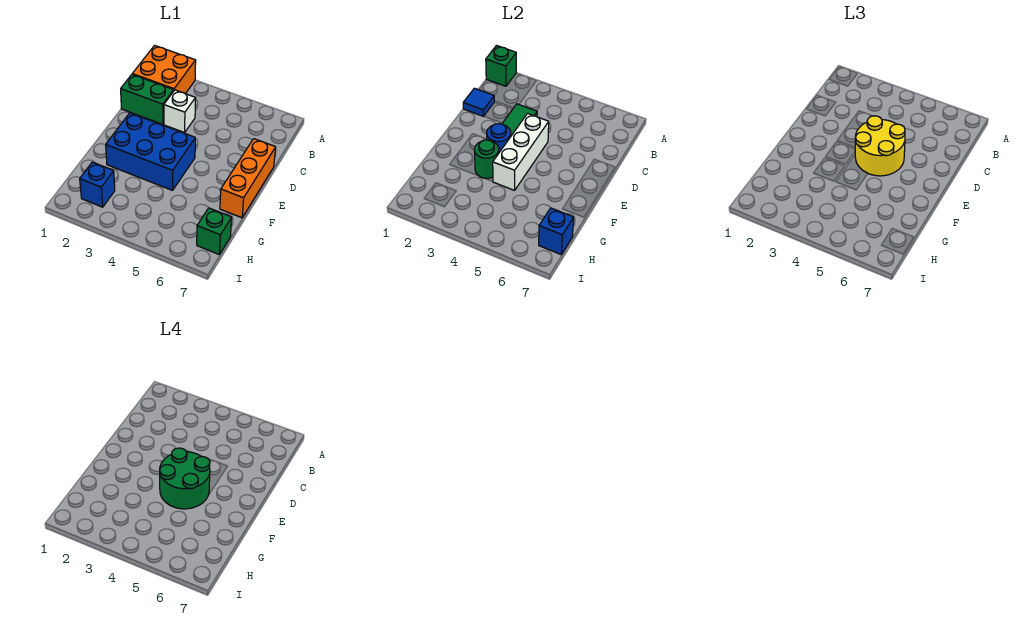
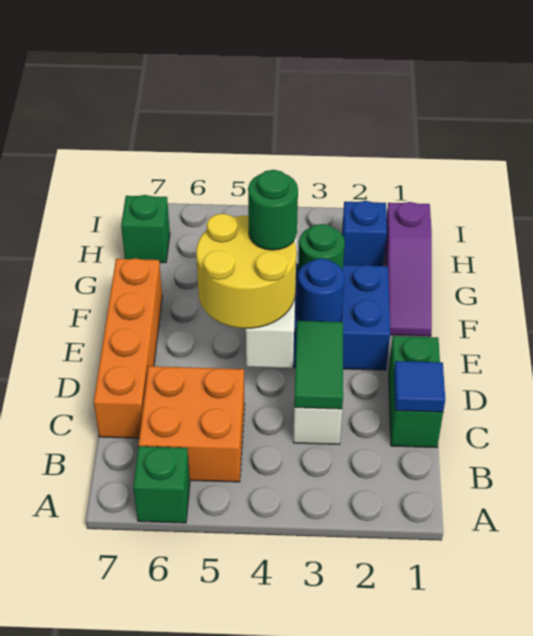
orange 2x2 brick [132,46,196,94] -> orange 2x2 brick moved to [139,366,245,482]
green 1x1 brick [486,46,516,86] -> green 1x1 brick moved to [133,446,190,523]
green 1x2 brick [121,75,174,124] -> green 1x2 brick turned to [389,336,443,448]
orange 1x3 brick [220,139,276,218] -> orange 1x4 brick [94,258,162,438]
green 2x2 round brick [160,448,210,509] -> green 1x1 round brick [248,170,298,250]
none -> purple 1x3 slope [385,202,432,336]
blue 1x1 brick [539,208,574,254] -> none

